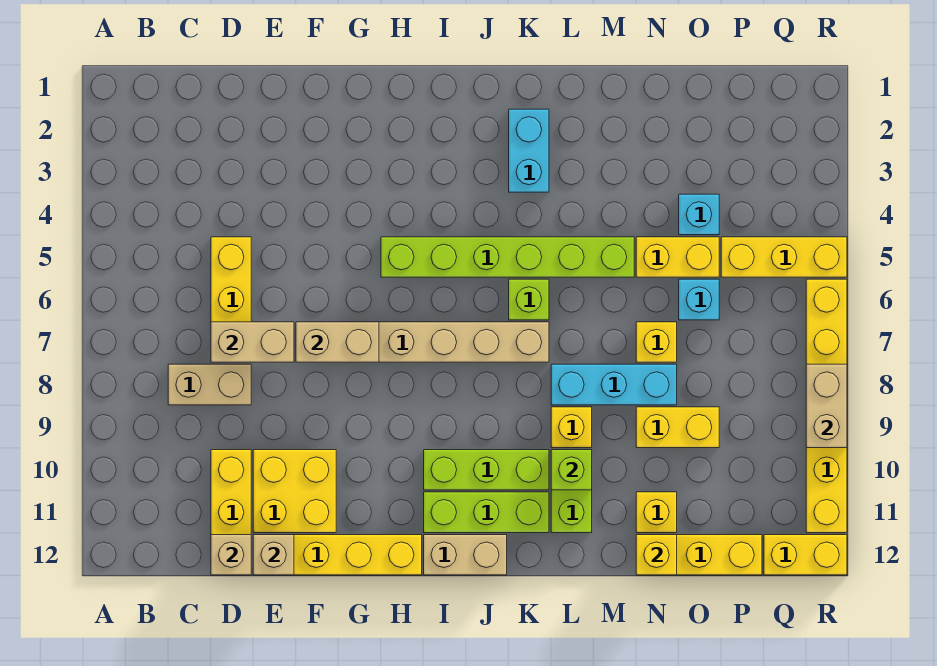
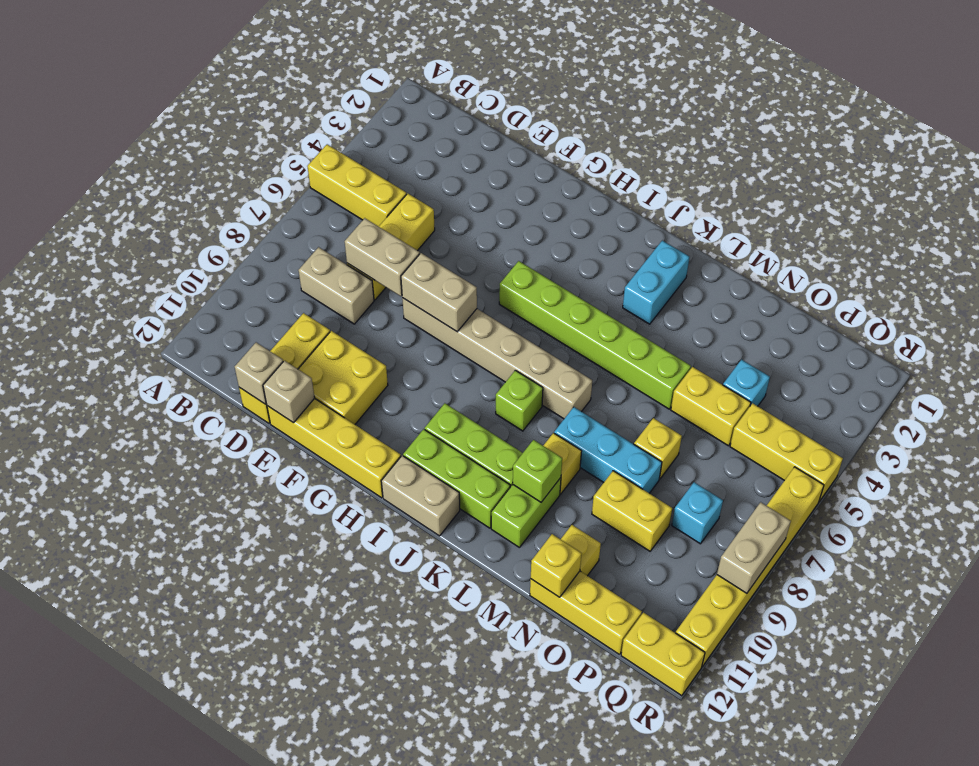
none -> yellow 1x3 brick [307,144,407,227]
lime 1x1 brick [509,279,549,320] -> lime 1x1 brick moved to [496,370,543,431]
cyan 1x1 brick [679,279,719,320] -> cyan 1x1 brick moved to [672,482,723,544]

